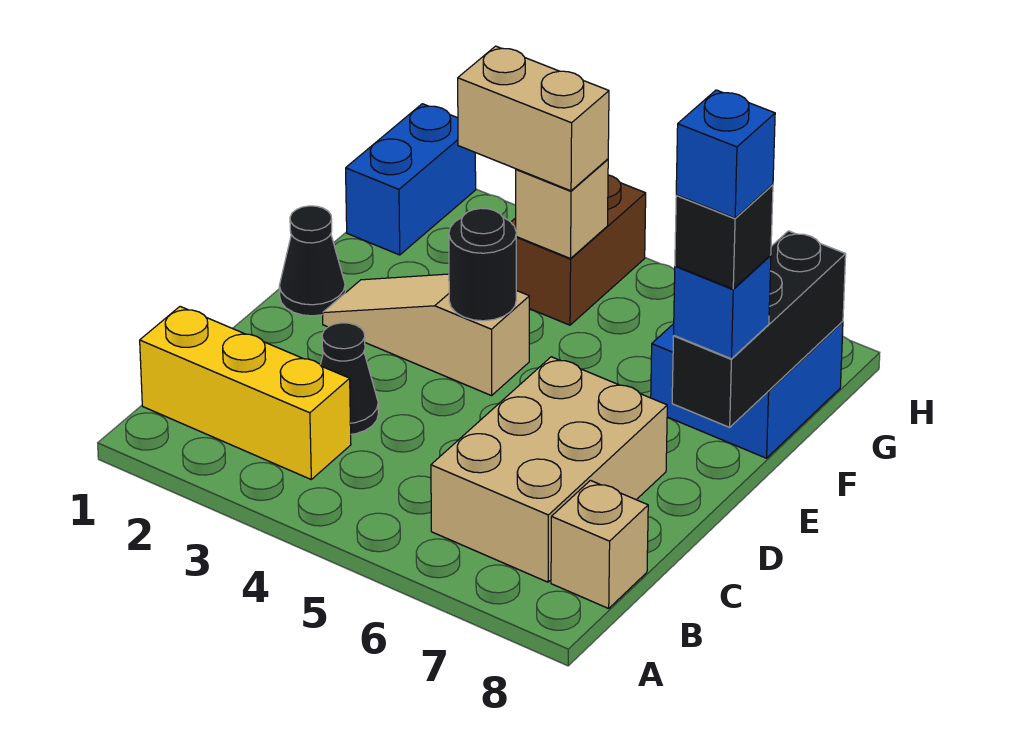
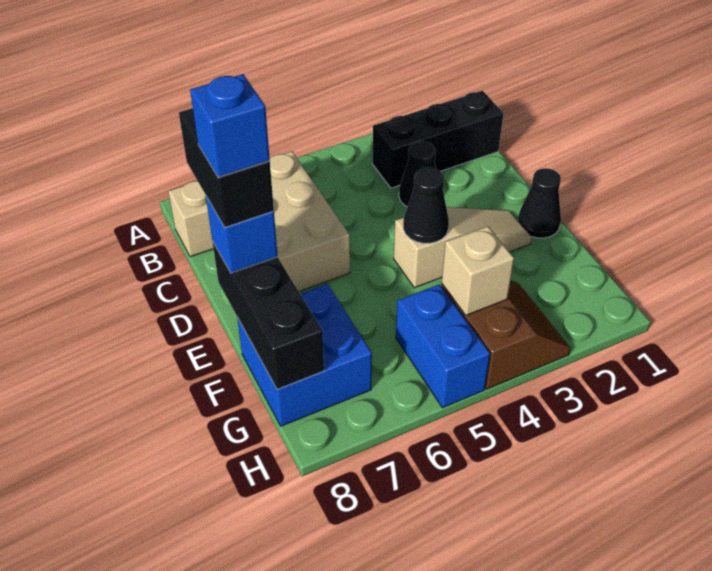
yellow 1x3 brick [140,307,351,479] -> black 1x3 brick [372,91,503,188]
black 1x1 round brick [449,208,516,321] -> black 1x1 cone [403,168,449,243]
black 1x1 brick [675,185,773,289] -> black 1x2 brick [179,108,274,227]
blue 1x2 brick [346,104,476,255] -> blue 1x2 brick moved to [396,284,490,408]
tan 1x2 brick [458,46,609,191] -> none

